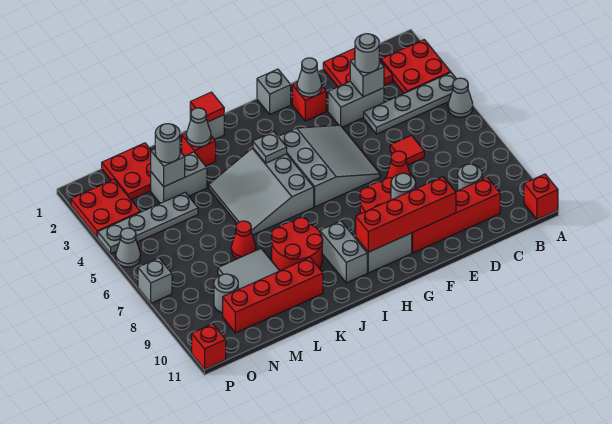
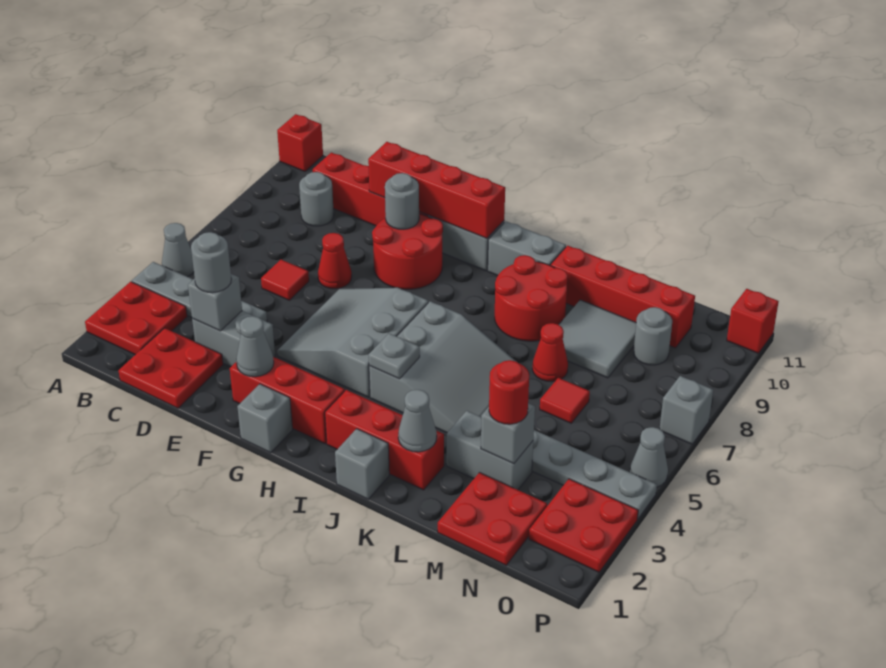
red 1x1 brick [292,83,326,121] -> red 1x3 brick [230,357,345,444]
grey 1x2 brick [320,221,367,283] -> grey 1x2 brick turned to [488,221,566,276]
red 1x1 tile [190,92,224,122] -> red 1x1 tile moved to [540,378,590,423]
red 1x1 brick [182,133,216,166] -> red 1x3 brick [325,390,444,490]
grey 1x1 round brick [155,124,180,163] -> red 1x1 round brick [489,360,529,424]

